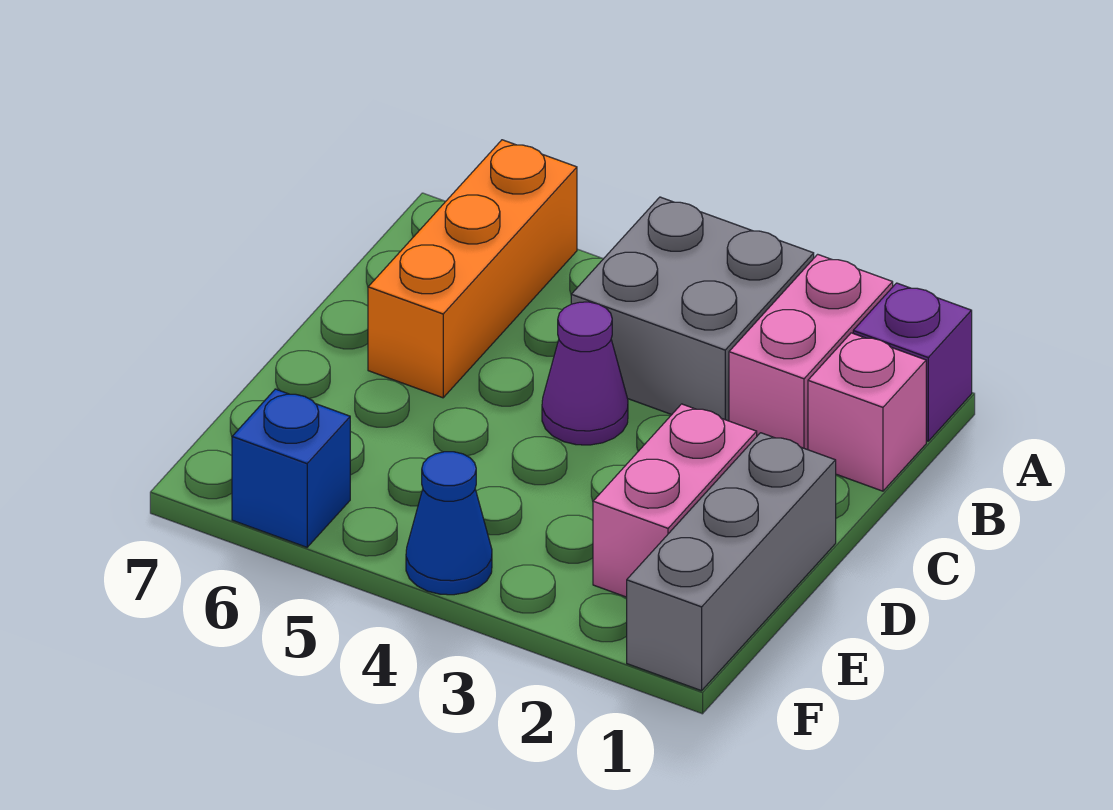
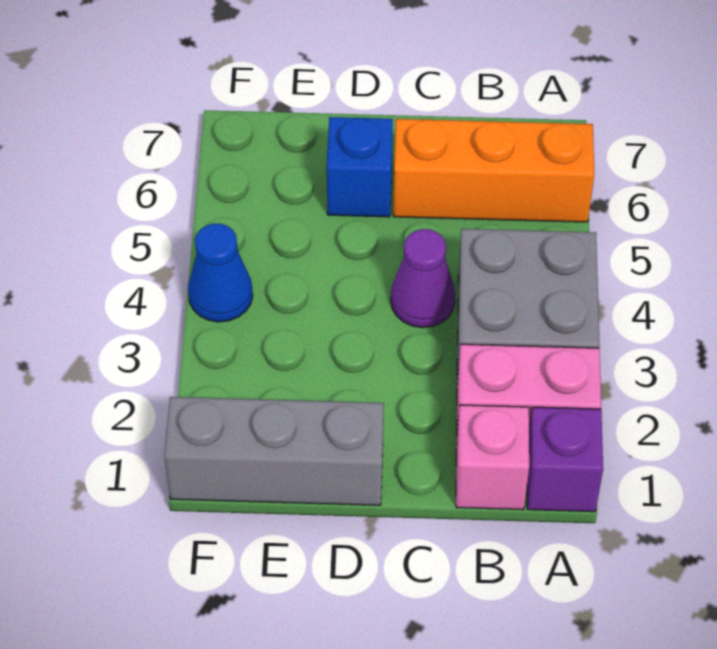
pink 1x2 brick [593,404,757,597] -> none
blue 1x1 brick [232,389,350,547] -> blue 1x1 brick moved to [327,117,393,217]

